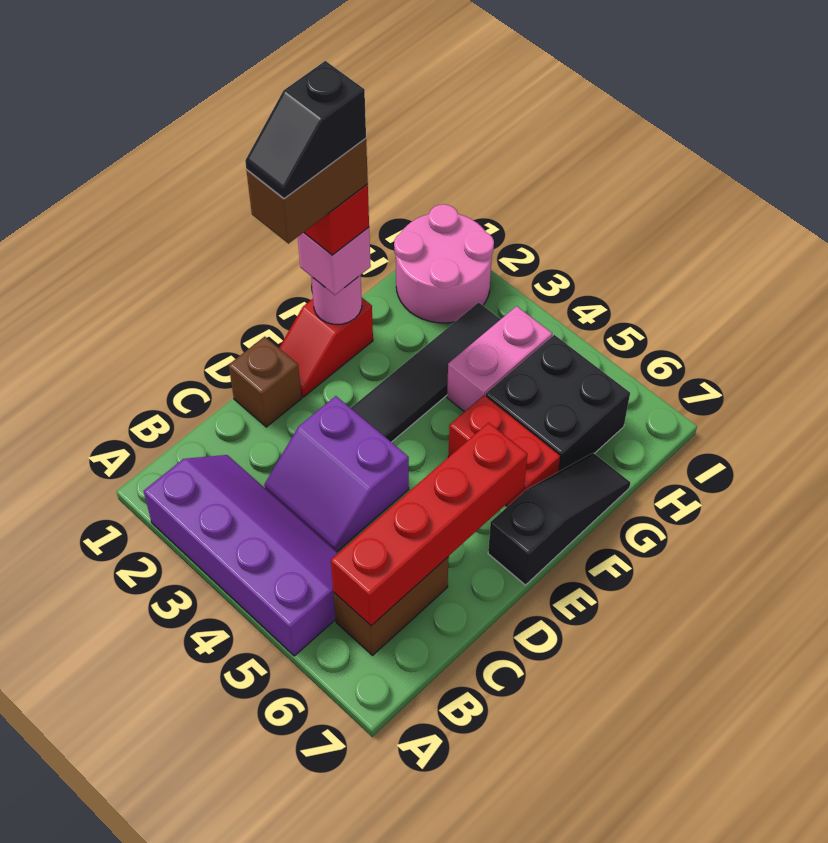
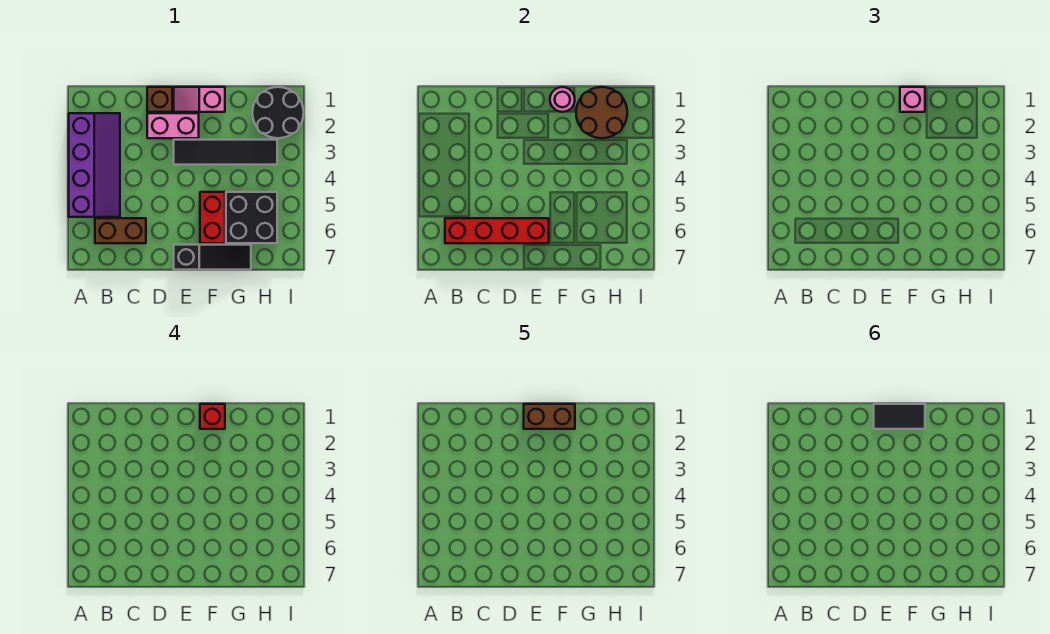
purple 2x2 slope [264,396,409,552] -> none
red 1x2 slope [279,297,373,397] -> pink 1x2 slope [174,87,225,112]
black 1x2 slope [245,61,366,199] -> black 1x2 tile [874,404,925,429]
none -> brown 2x2 round brick [576,87,627,138]
pink 1x2 brick [447,306,552,412] -> pink 1x2 brick moved to [147,113,199,138]
pink 2x2 round brick [394,204,494,323] -> black 2x2 round brick [252,87,304,138]

